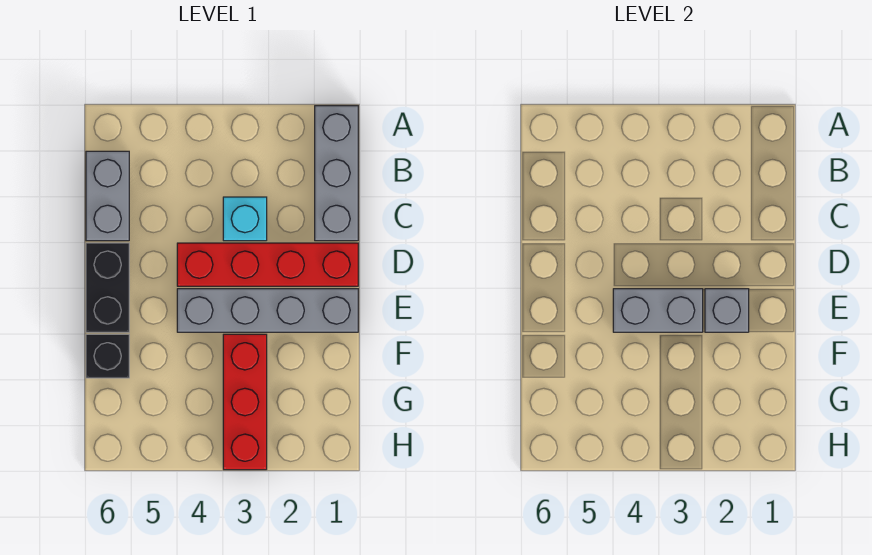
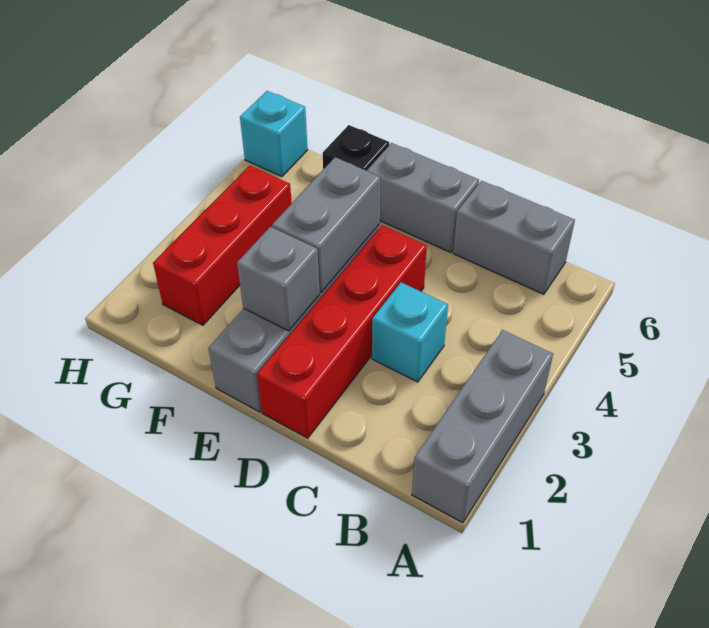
grey 1x3 brick [315,106,358,241] -> grey 1x3 brick turned to [412,330,553,523]
black 1x2 brick [86,243,129,332] -> grey 1x2 brick [367,143,479,253]
red 1x3 brick [223,334,267,470] -> red 1x3 brick turned to [153,166,292,325]
none -> cyan 1x1 brick [240,91,308,177]

